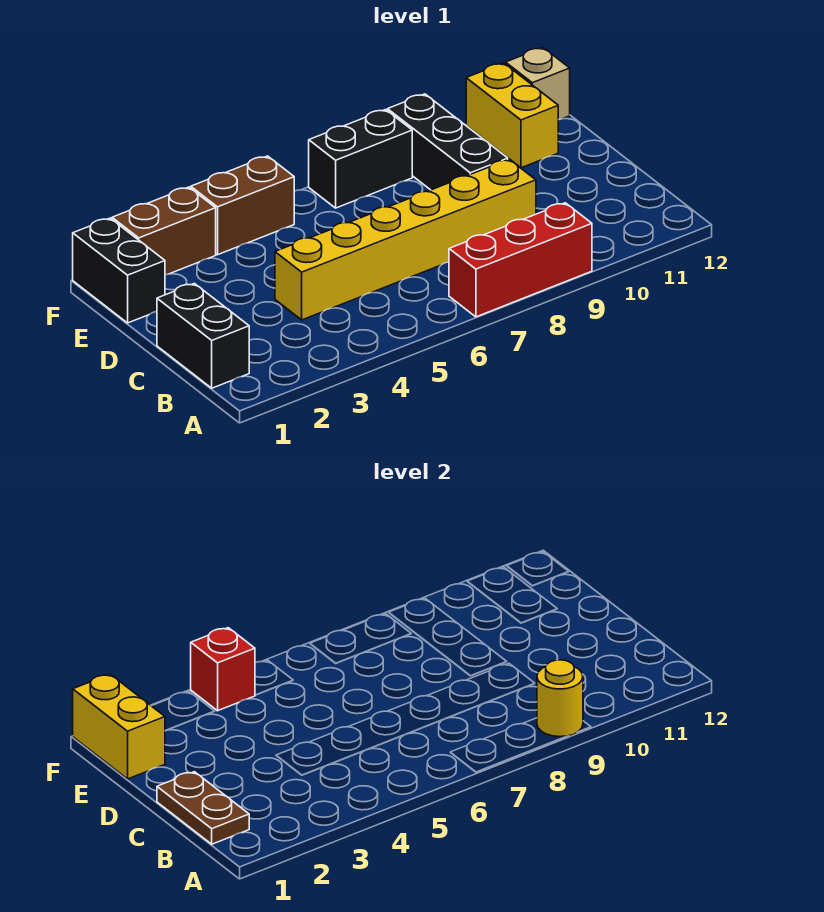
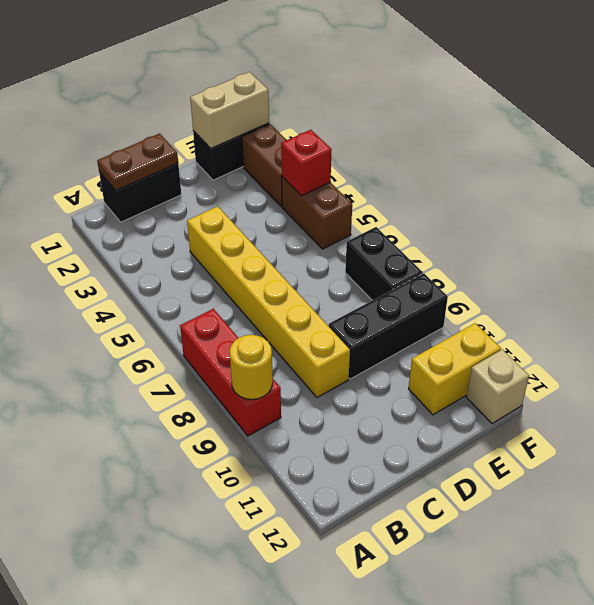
yellow 1x2 brick [73,674,165,779] -> tan 1x2 brick [190,72,269,148]

